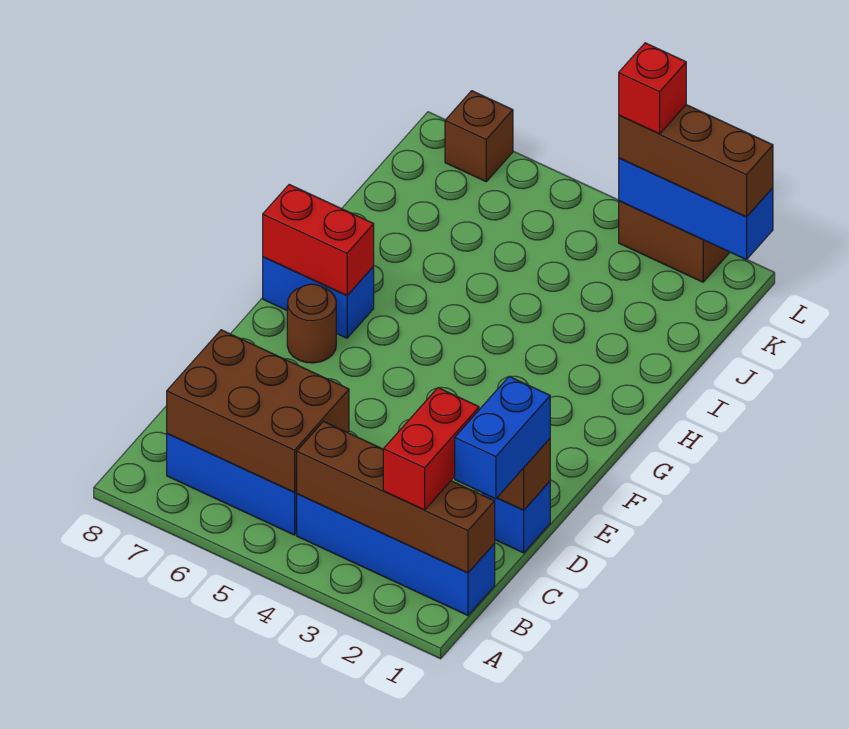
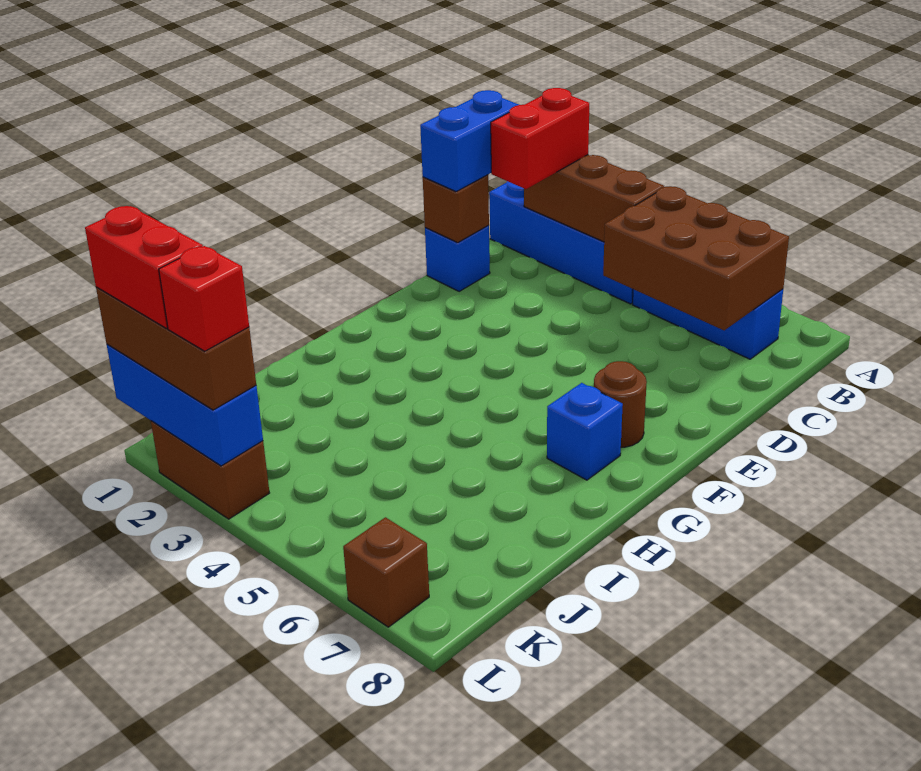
brown 1x4 brick [297,421,495,573] -> brown 1x3 brick [524,155,664,242]
blue 1x2 brick [263,257,374,338] -> blue 1x1 brick [547,383,623,480]
red 1x2 brick [263,185,374,296] -> red 1x2 brick moved to [85,206,203,328]

